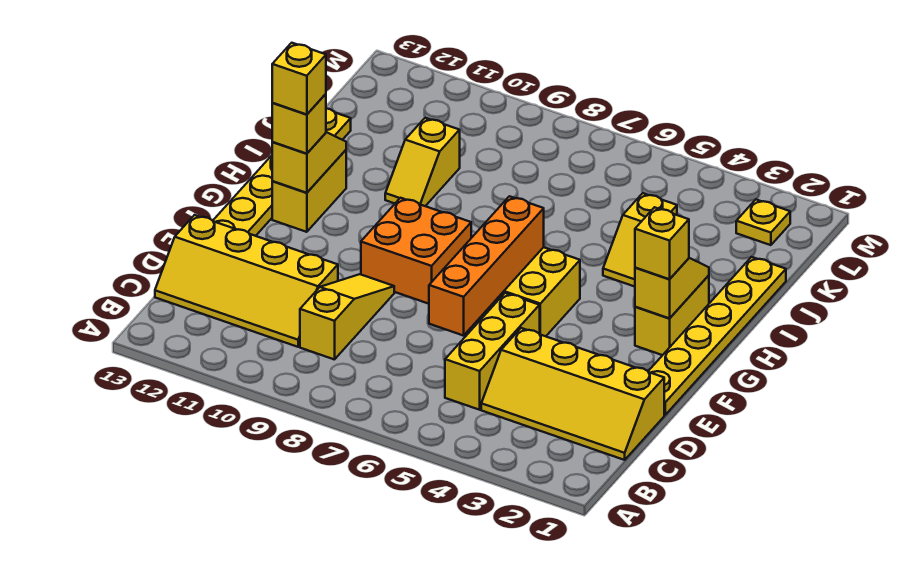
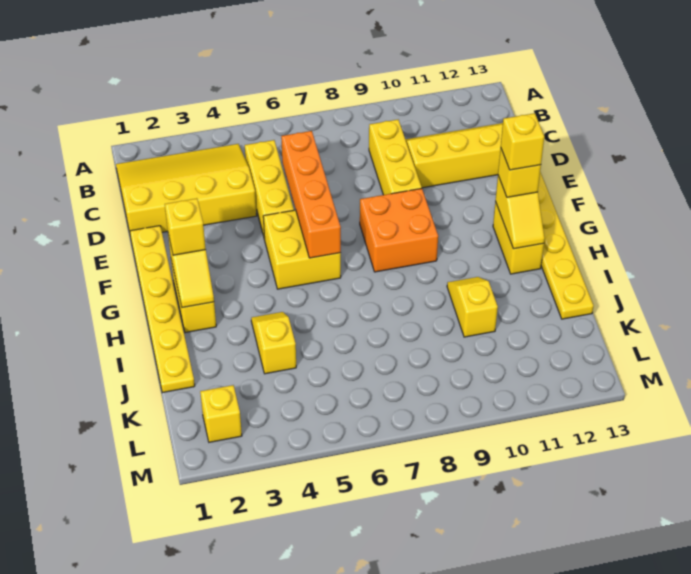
yellow 2x4 slope [481,328,664,460] -> yellow 3x4 slope [116,144,257,233]
yellow 1x3 slope [300,274,394,360] -> yellow 1x3 brick [369,120,422,195]
yellow 1x1 plate [736,200,790,245] -> yellow 1x1 brick [200,385,242,442]

